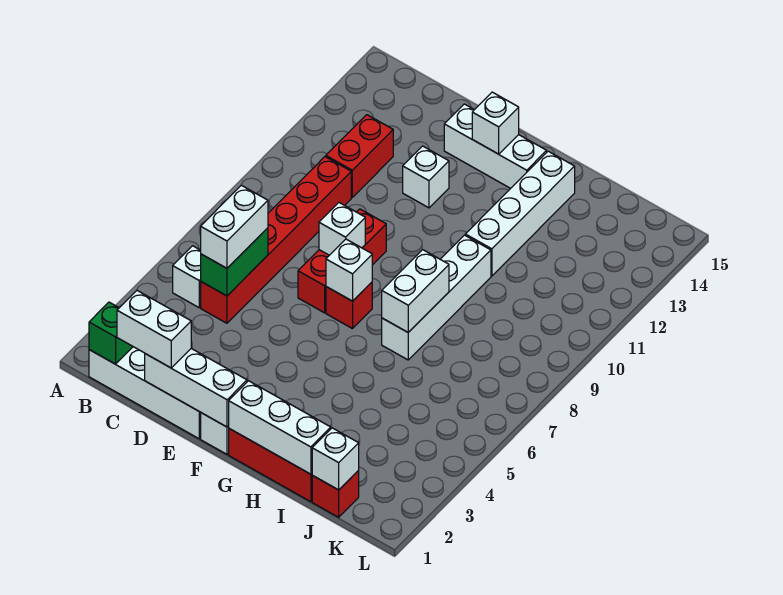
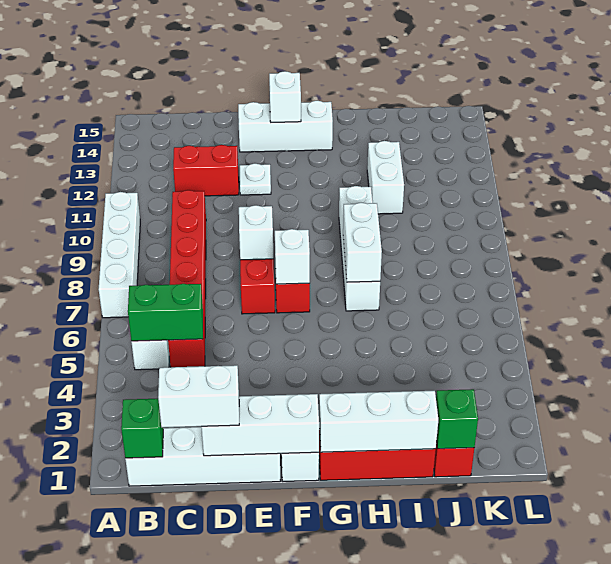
green 1x2 brick [201,228,268,296] -> green 1x2 brick turned to [128,284,203,341]
white 1x2 brick [201,185,268,268] -> white 1x2 brick moved to [367,141,404,214]
red 1x2 brick [326,115,393,197] -> red 1x2 brick turned to [173,145,239,196]
white 1x1 brick [403,146,449,208] -> white 1x1 plate [240,163,271,195]
white 1x4 brick [465,151,575,276] -> white 1x4 brick moved to [99,192,140,318]
white 1x1 brick [312,428,359,490] -> green 1x1 brick [436,389,478,449]

